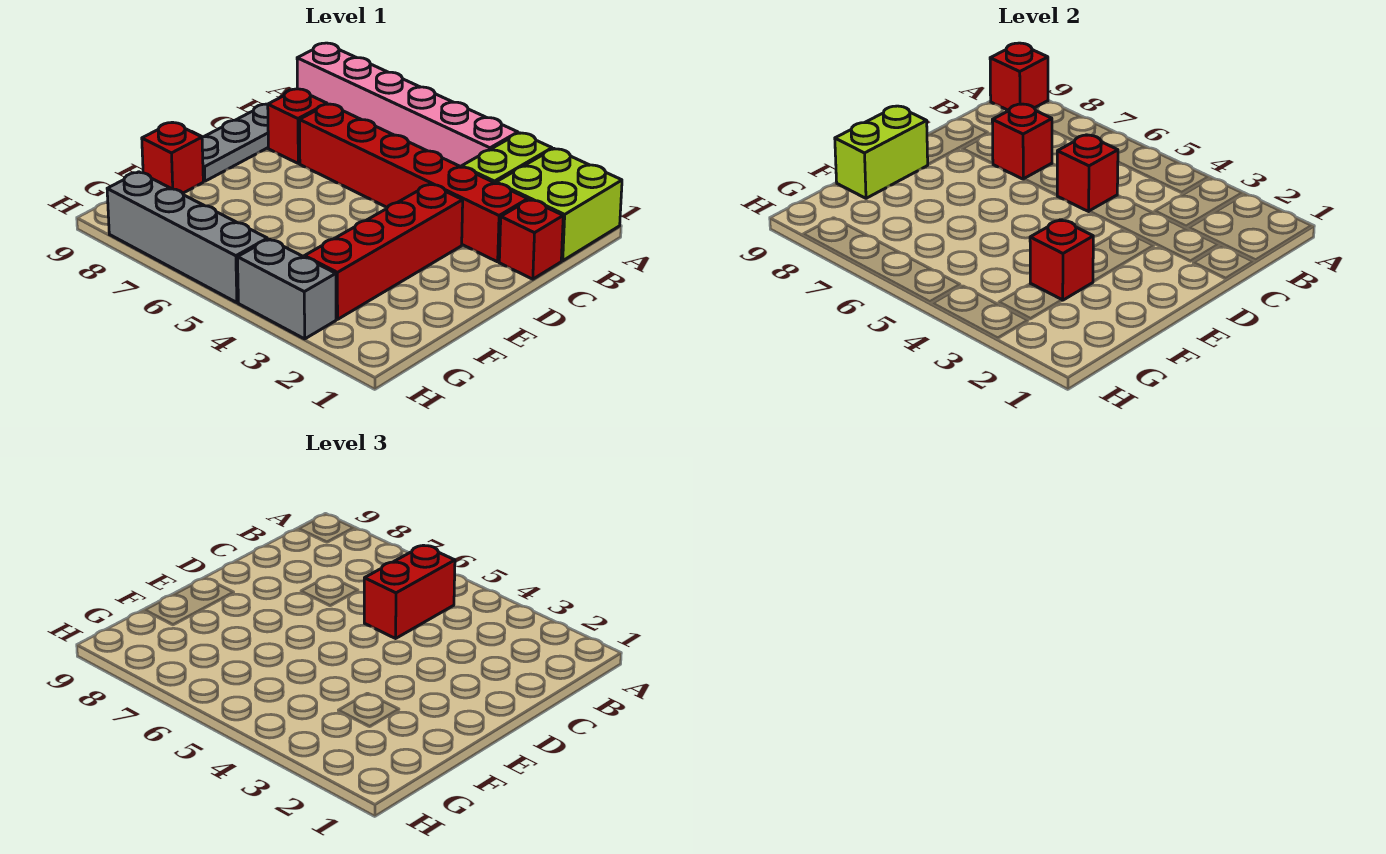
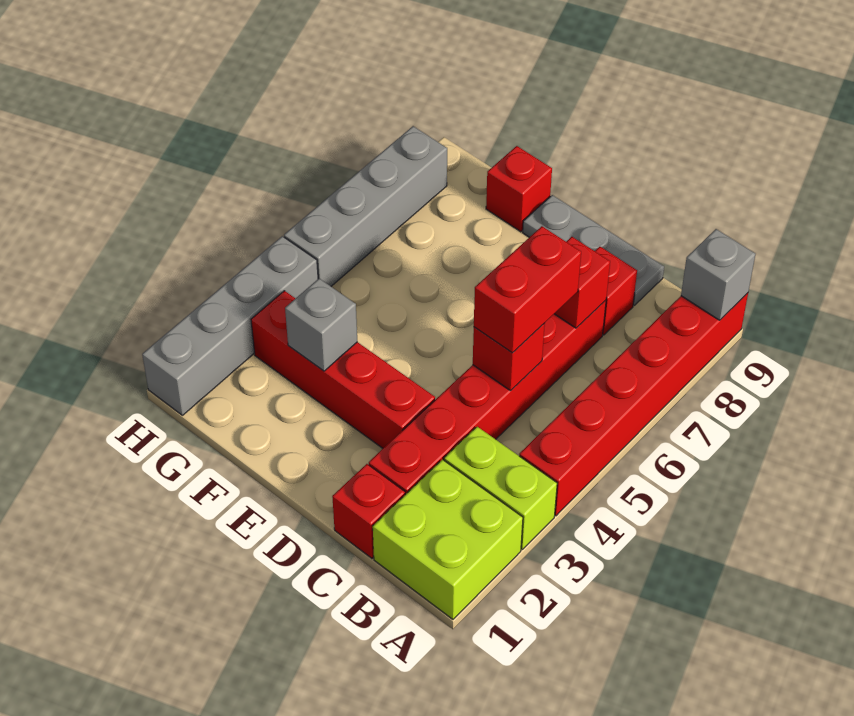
pink 1x6 brick [297,43,518,167] -> red 1x6 brick [519,293,748,516]
red 1x1 brick [990,43,1048,111] -> grey 1x1 brick [681,229,755,320]
red 1x2 brick [364,545,455,638] -> red 1x2 brick turned to [474,226,581,353]
lime 1x2 brick [835,106,928,198] -> none
red 1x1 brick [1030,220,1093,300] -> grey 1x1 brick [285,278,357,371]
grey 1x2 brick [237,239,336,339] -> grey 1x4 brick [142,236,318,415]

